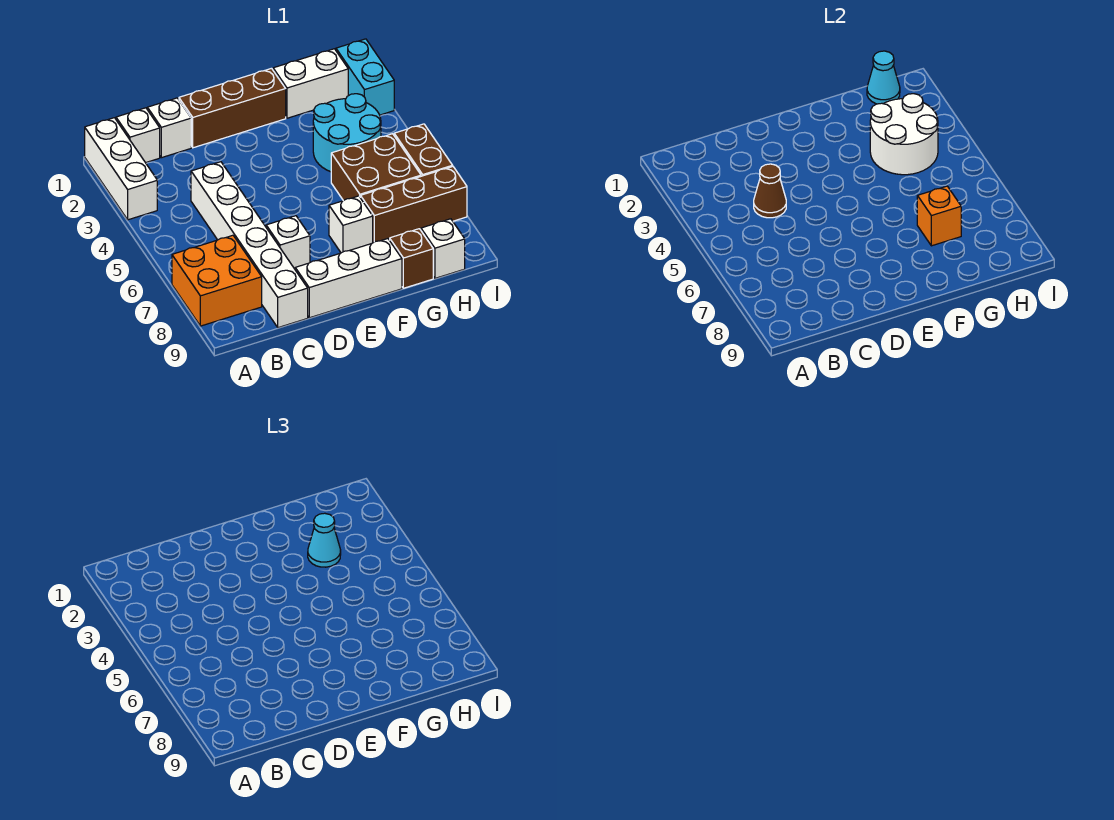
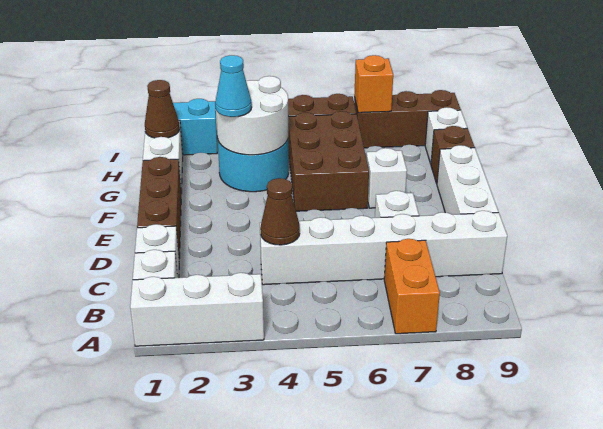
orange 2x2 brick [172,235,262,326] -> orange 1x2 brick [384,239,440,334]
brown 2x2 brick [331,134,421,201] -> brown 2x3 brick [288,111,369,211]
brown 1x3 brick [360,167,467,243] -> brown 1x3 brick turned to [354,90,461,148]
orange 1x1 brick [917,186,961,246] -> orange 1x1 brick moved to [354,55,393,113]
cyan 1x1 cone [867,51,900,104] -> brown 1x1 cone [145,80,180,138]

